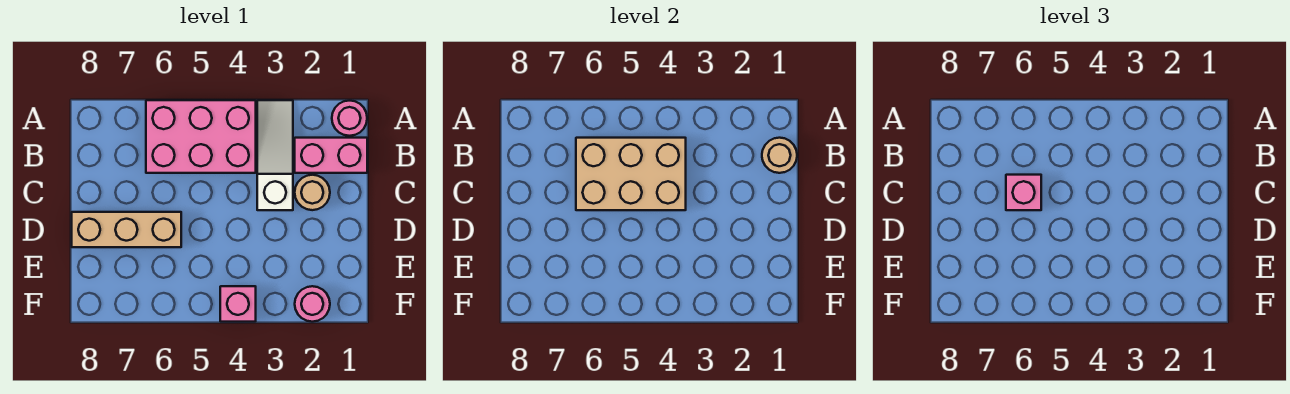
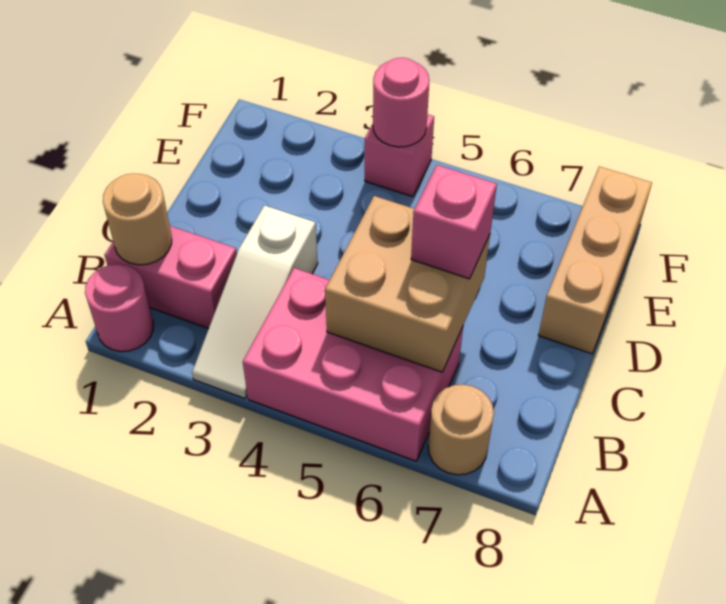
tan 2x3 brick [576,138,686,210] -> tan 2x2 brick [325,196,490,372]
tan 1x1 round brick [295,175,330,210] -> tan 1x1 round brick moved to [428,384,494,475]
tan 1x3 brick [72,212,181,247] -> tan 1x3 brick turned to [538,166,652,354]
pink 1x1 round brick [295,286,330,322] -> pink 1x1 round brick moved to [373,58,429,147]

